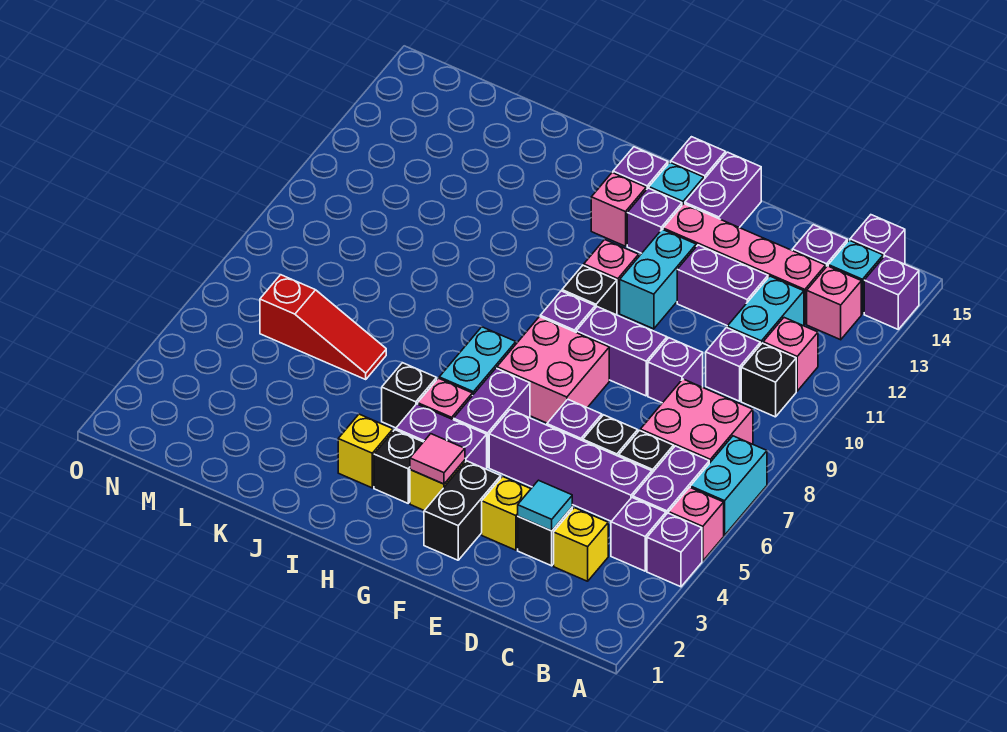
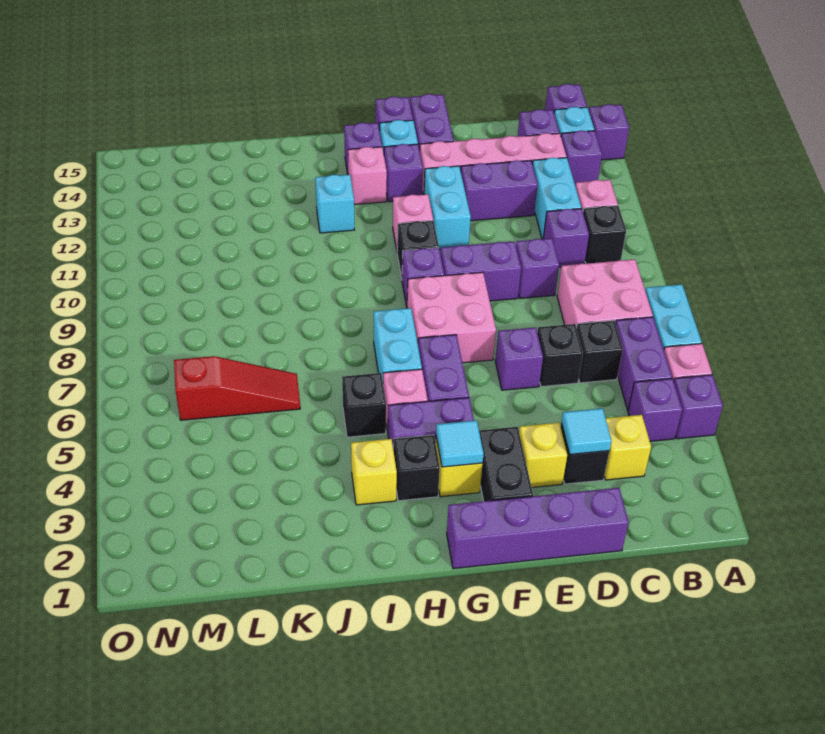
pink 1x1 brick [807,266,861,340] -> purple 1x1 brick [561,130,602,186]
purple 1x4 brick [489,410,652,521] -> purple 1x4 brick moved to [447,488,629,569]
pink 1x1 tile [410,434,465,484] -> cyan 1x1 tile [436,420,484,467]
none -> cyan 1x1 brick [315,174,354,233]

